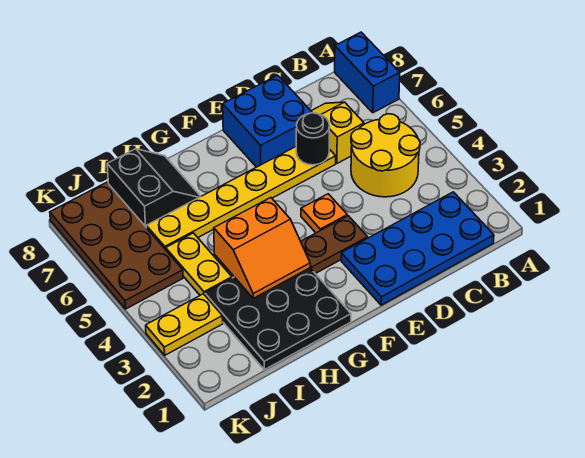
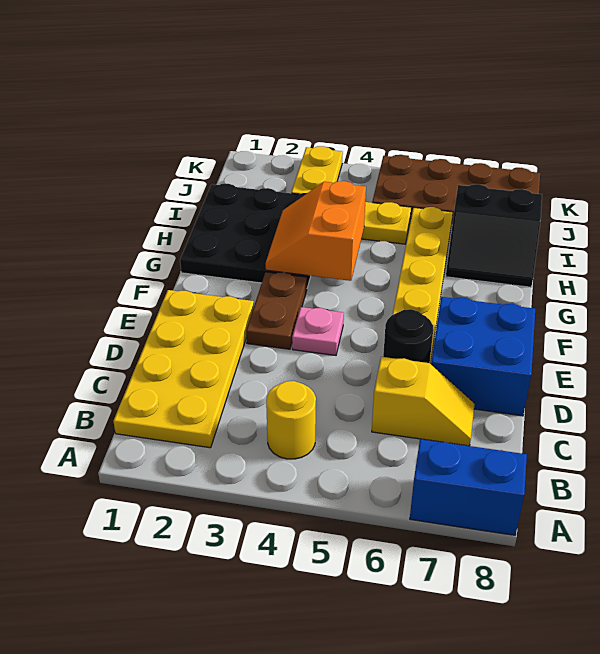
blue 2x4 plate [341,192,494,305] -> yellow 2x4 plate [113,290,254,448]
yellow 2x2 round brick [351,114,420,197] -> yellow 1x1 round brick [266,381,316,459]
orange 1x1 plate [301,194,347,233] -> pink 1x1 plate [292,307,344,355]

